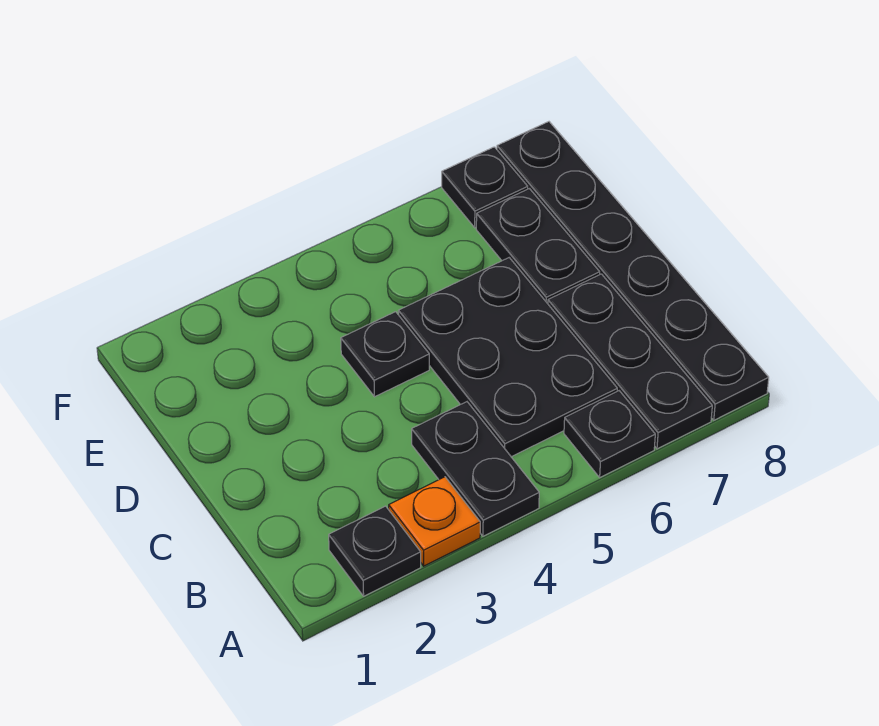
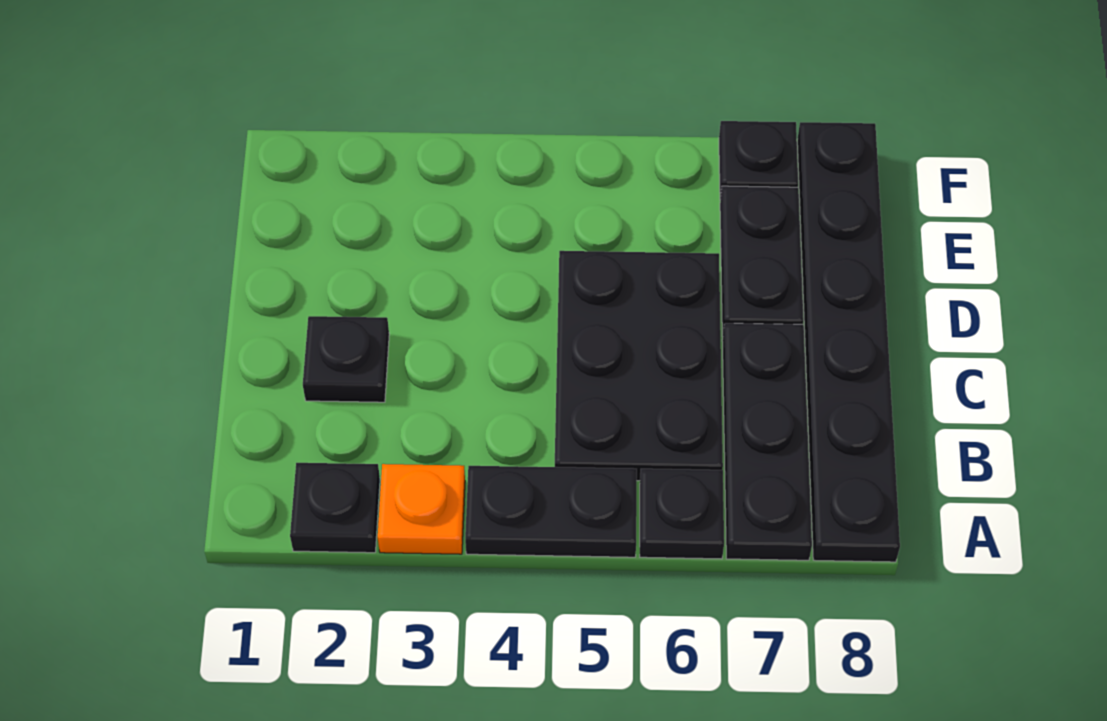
black 1x2 plate [412,402,539,536] -> black 1x2 plate turned to [465,466,637,557]
black 1x1 plate [341,312,429,397] -> black 1x1 plate moved to [303,316,389,402]

